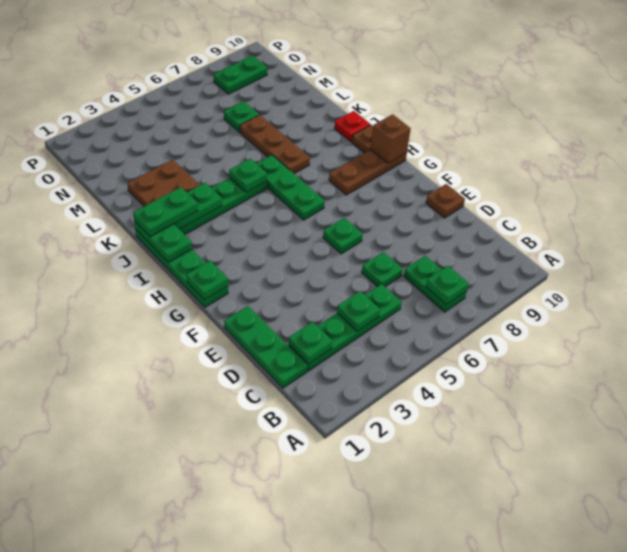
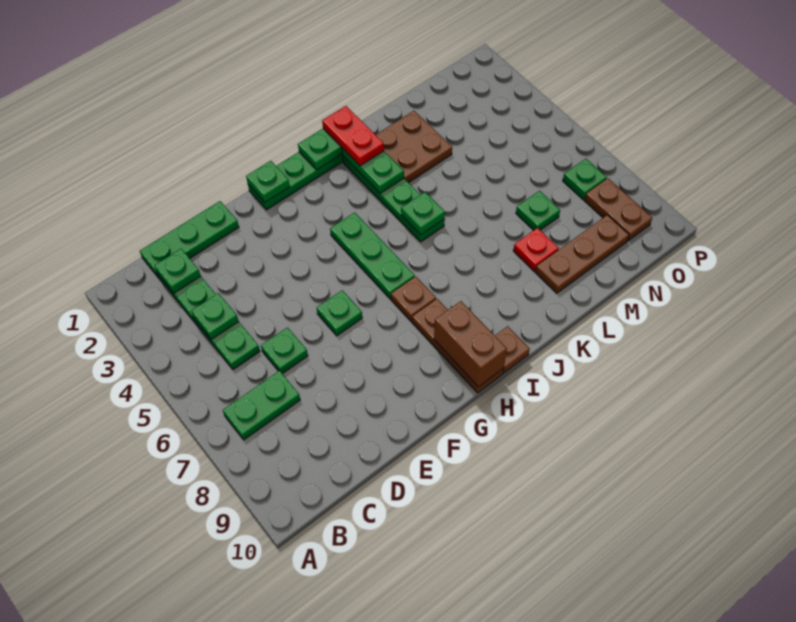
green 1x1 plate [426,266,469,305] -> green 1x1 plate moved to [563,159,607,199]
brown 1x1 plate [426,184,465,218] -> brown 1x1 plate moved to [391,276,436,321]
green 1x3 plate [256,155,325,220] -> green 1x3 plate turned to [330,212,415,299]
brown 1x1 brick [371,114,411,163] -> brown 1x2 brick [434,301,507,387]
green 1x2 plate [133,187,198,237] -> red 1x2 plate [322,106,384,166]
brown 1x3 plate [240,115,310,174] -> brown 1x3 plate moved to [535,215,629,293]
red 1x1 plate [335,111,370,142] -> red 1x1 plate moved to [513,228,559,271]
green 1x2 plate [214,56,267,94] -> brown 1x2 plate [584,178,652,240]

